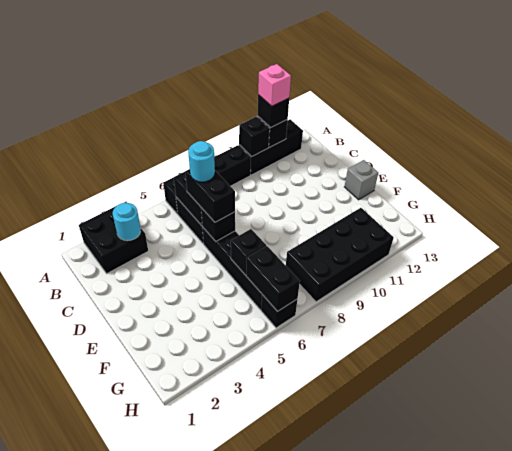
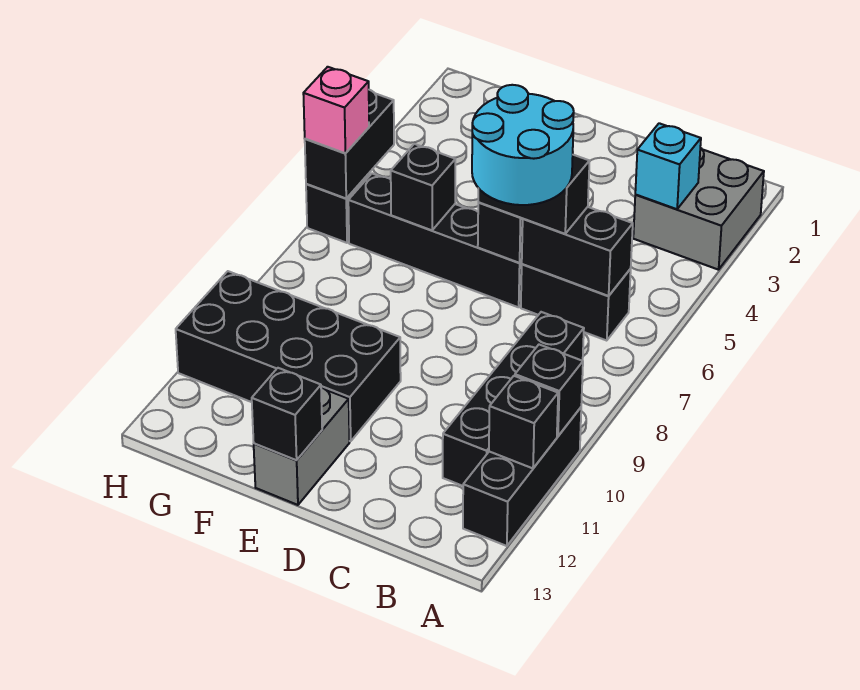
black 2x2 brick [79,206,148,274] -> grey 2x2 brick [633,148,764,270]
black 1x4 brick [163,145,251,214] -> black 1x4 brick moved to [443,312,584,486]
black 1x1 brick [258,95,289,128] -> black 1x1 brick moved to [252,368,322,460]
pink 1x1 brick [258,64,291,106] -> pink 1x1 brick moved to [303,67,369,153]
cyan 1x1 round brick [113,203,141,241] -> cyan 1x1 brick [635,123,701,209]
cyan 1x1 round brick [188,141,215,182] -> cyan 2x2 round brick [472,85,574,205]
grey 1x1 brick [345,160,378,200] -> grey 1x2 brick [254,388,350,505]
black 1x2 brick [246,246,300,312] -> black 1x2 brick turned to [305,90,394,199]
black 2x4 brick [286,208,394,302] -> black 2x4 brick turned to [176,271,401,441]

